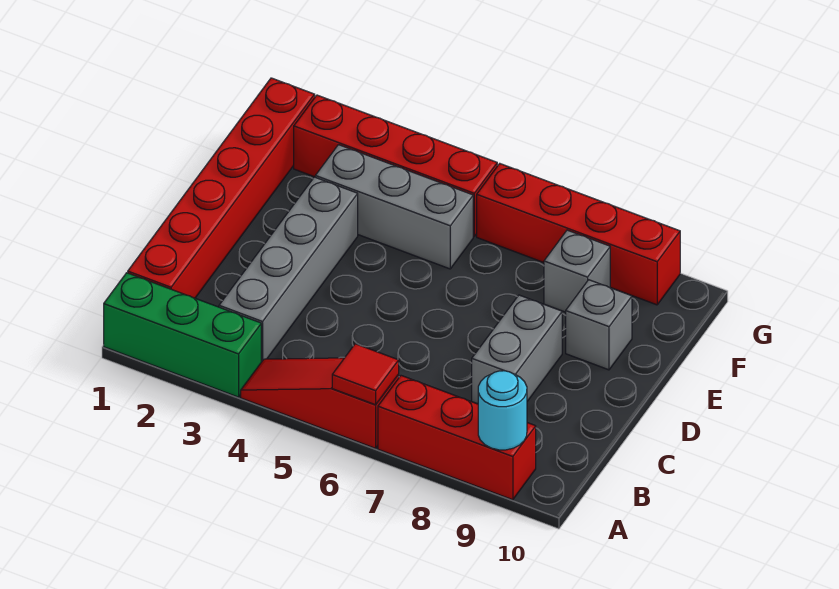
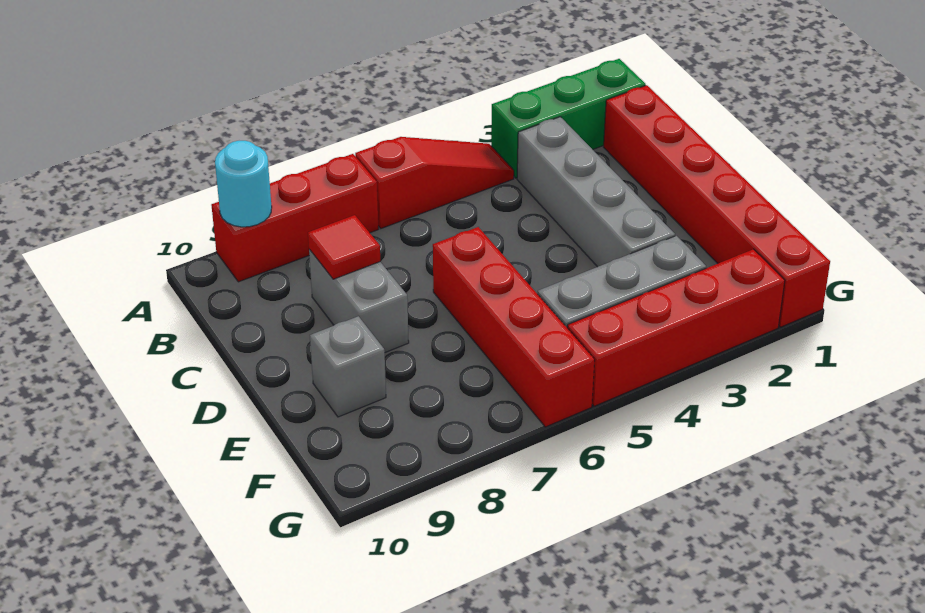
red 1x1 tile [332,344,399,405] -> red 1x1 tile moved to [308,215,380,279]
grey 1x1 brick [544,230,610,312] -> none
red 1x4 brick [477,164,680,305] -> red 1x4 brick turned to [433,227,595,427]

